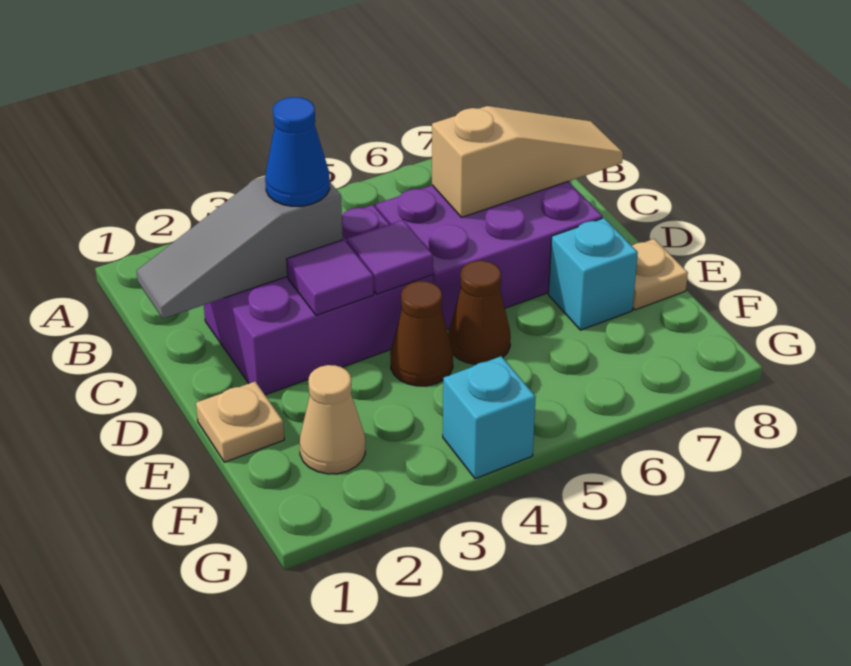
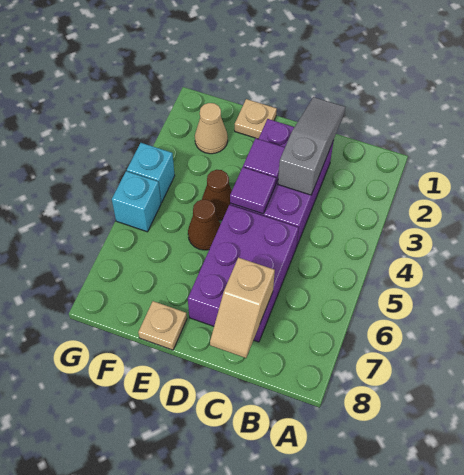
blue 1x1 cone [265,97,330,206] -> none
tan 1x3 slope [432,106,623,217] -> tan 1x2 slope [210,258,275,358]
cyan 1x1 brick [549,218,638,330] -> cyan 1x1 brick moved to [112,171,161,232]

